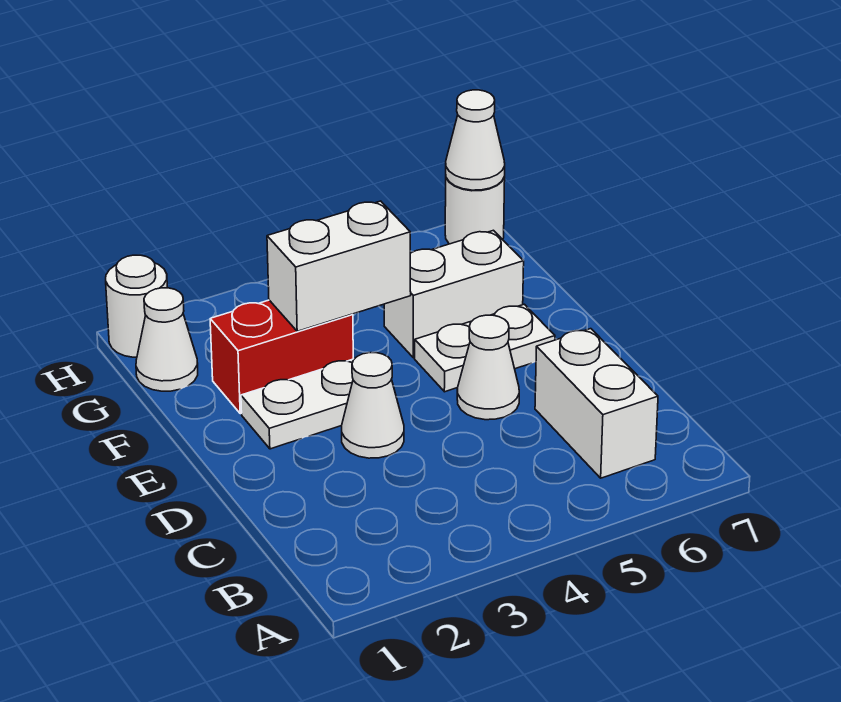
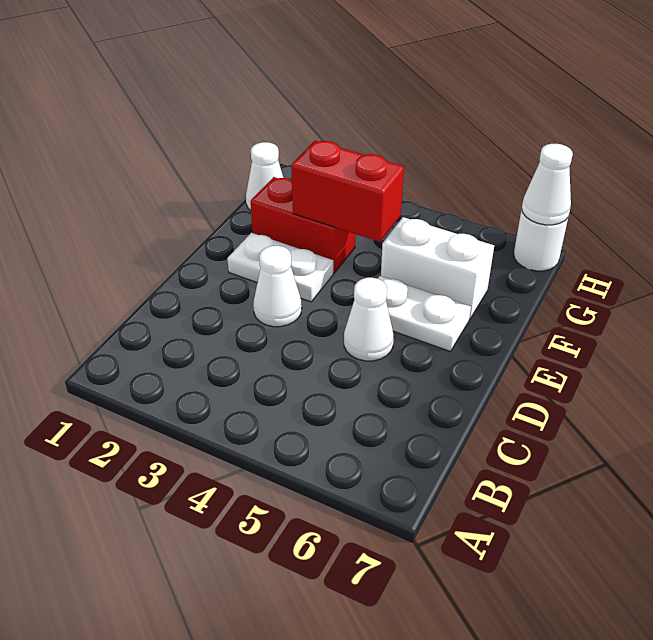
white 1x2 brick [535,329,658,478] -> none
white 1x2 brick [267,201,411,331] -> red 1x2 brick [291,141,404,242]
white 1x1 round brick [106,255,167,357] -> none

